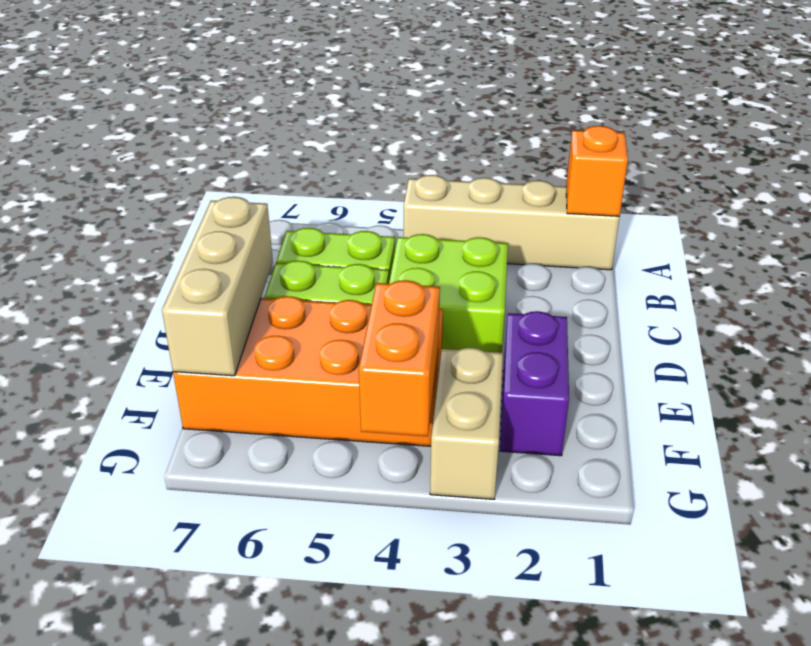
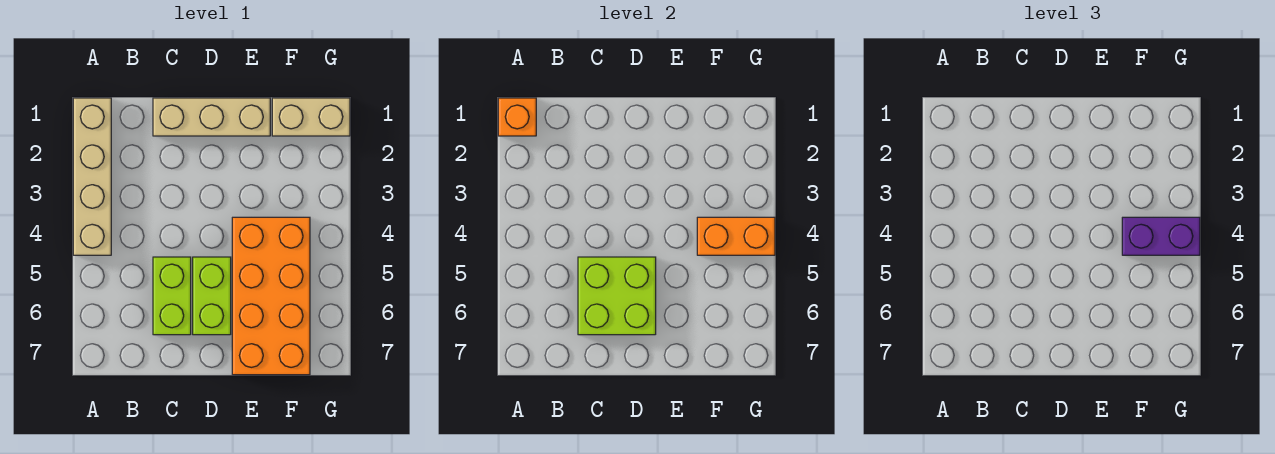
lime 2x2 brick [389,234,508,353] -> lime 2x2 brick moved to [578,257,656,335]
tan 1x3 brick [162,197,273,376] -> tan 1x3 brick moved to [153,98,270,136]
purple 1x2 brick [500,311,569,456] -> purple 1x2 brick moved to [1122,217,1200,255]
tan 1x2 brick [430,348,503,499] -> tan 1x2 brick moved to [272,98,350,136]

